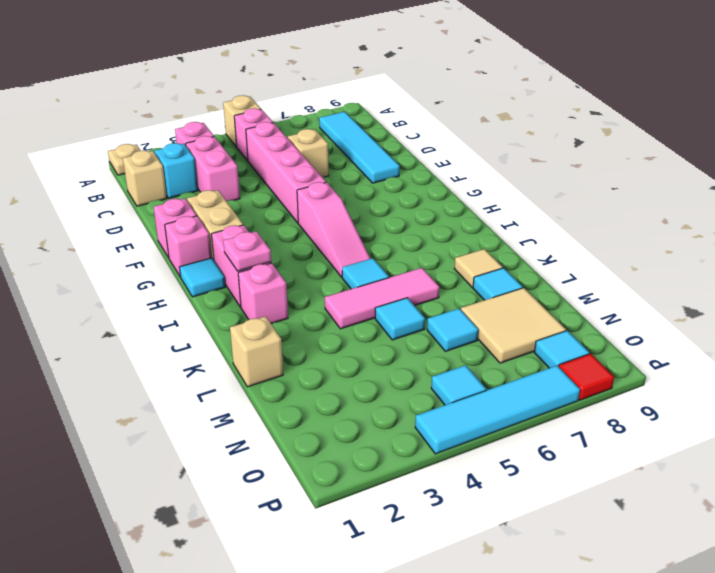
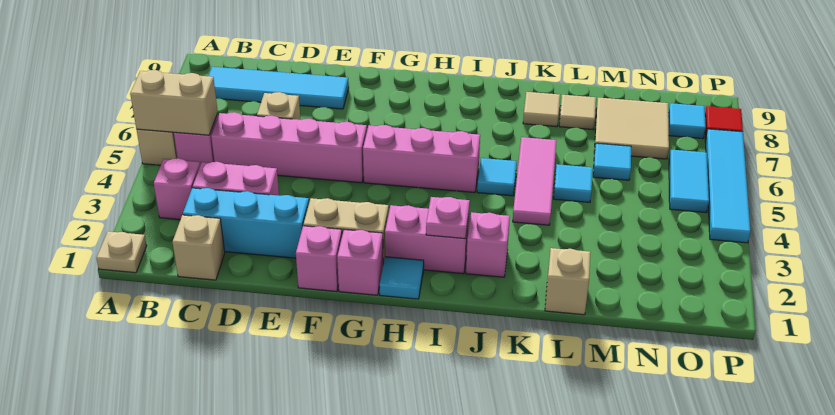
none -> tan 1x2 brick [130,70,218,135]
cyan 1x1 brick [155,143,198,198] -> cyan 1x3 brick [183,188,309,258]
pink 1x3 slope [297,182,371,277] -> pink 1x3 brick [363,125,480,192]
cyan 1x1 tile [473,268,523,300] -> tan 1x1 tile [559,95,596,130]
cyan 1x1 tile [431,365,486,405] -> cyan 1x2 tile [669,150,709,213]

